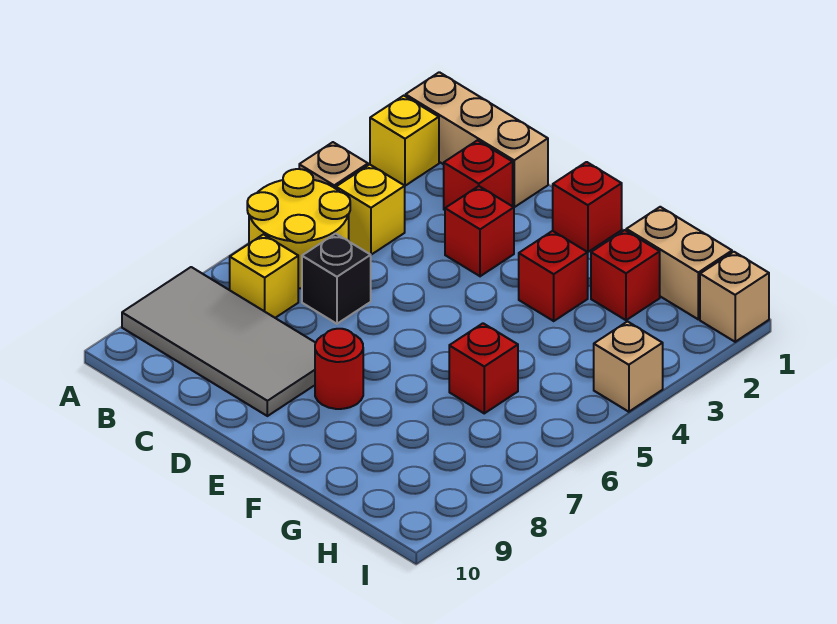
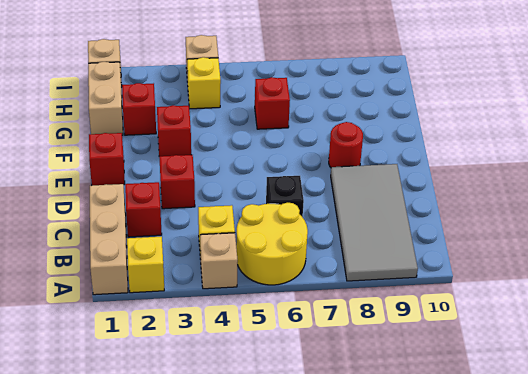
yellow 1x1 brick [230,234,298,318] -> yellow 1x1 brick moved to [187,57,221,109]

